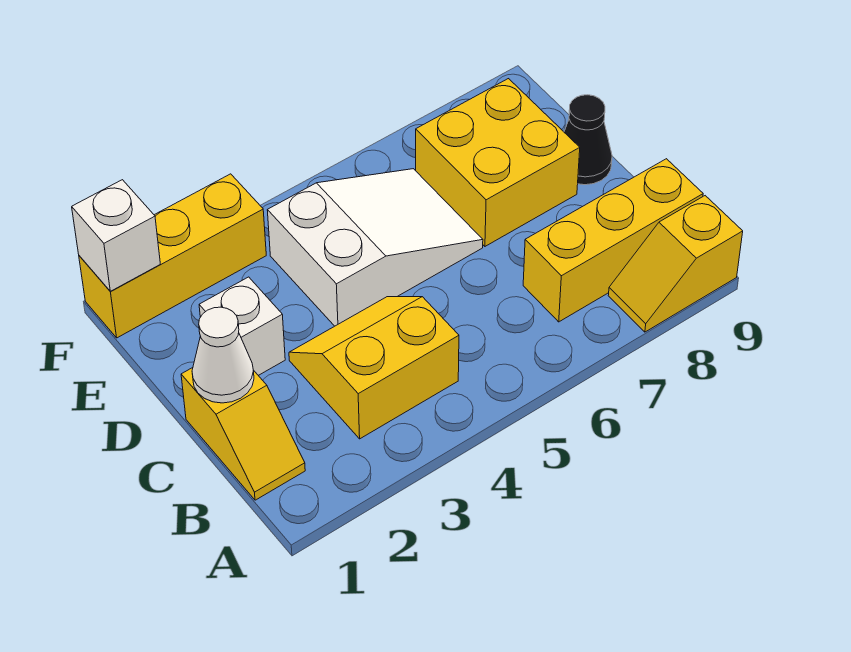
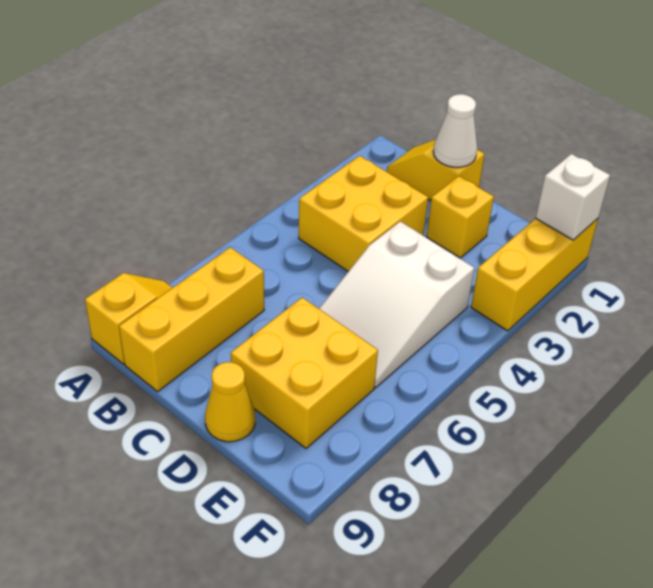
yellow 2x2 slope [289,297,459,439] -> yellow 2x2 brick [299,156,428,272]
white 1x1 brick [199,277,285,375] -> yellow 1x1 brick [426,176,494,258]
black 1x1 cone [564,95,612,185] -> yellow 1x1 cone [205,362,255,442]

